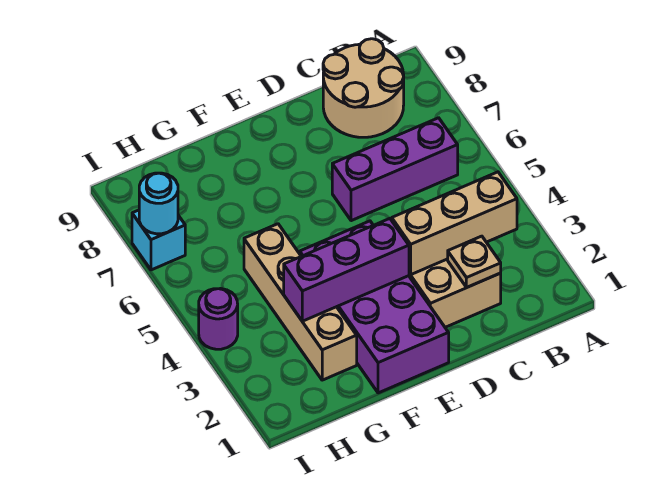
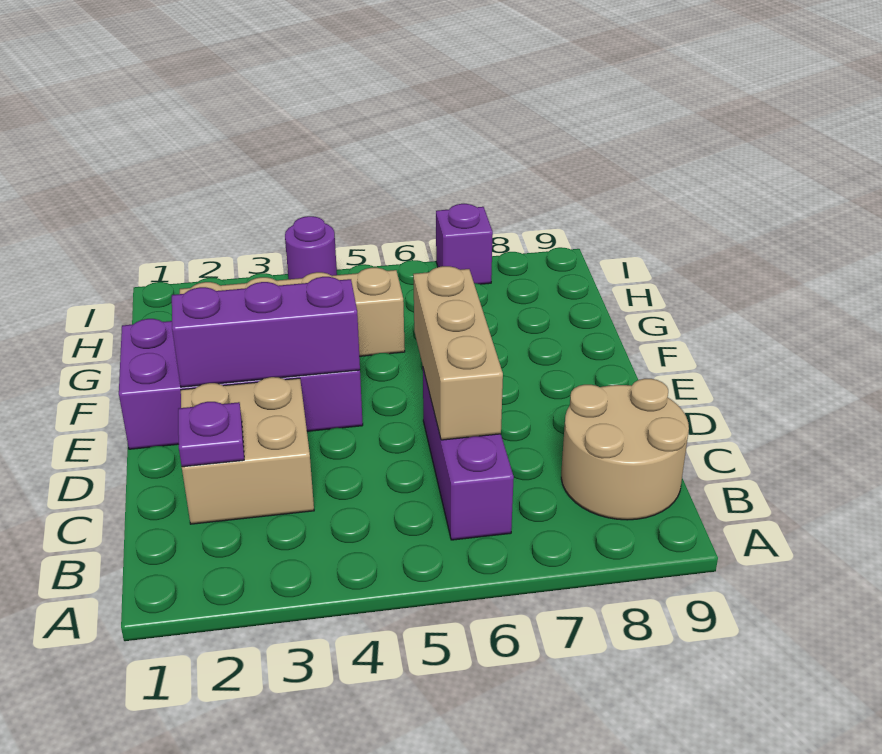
tan 1x3 brick [392,172,517,275] -> tan 1x3 brick moved to [413,266,503,440]
tan 1x1 plate [448,236,501,287] -> purple 1x1 plate [178,402,244,467]
purple 1x3 brick [284,218,409,321] -> purple 1x3 brick turned to [172,277,360,387]
cyan 1x1 brick [132,210,185,270] -> purple 1x1 brick [436,204,493,284]
cyan 1x1 round brick [139,173,178,234] -> none

